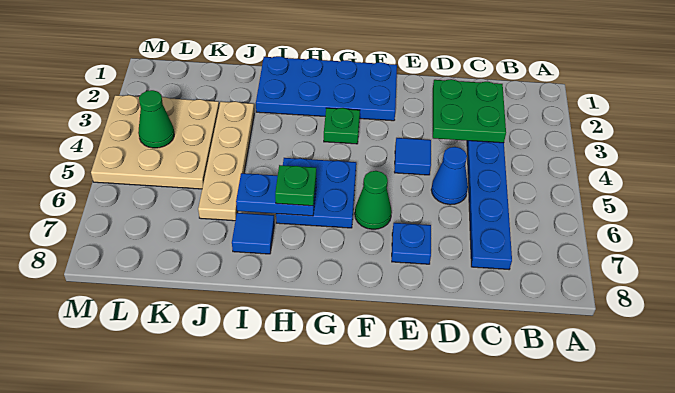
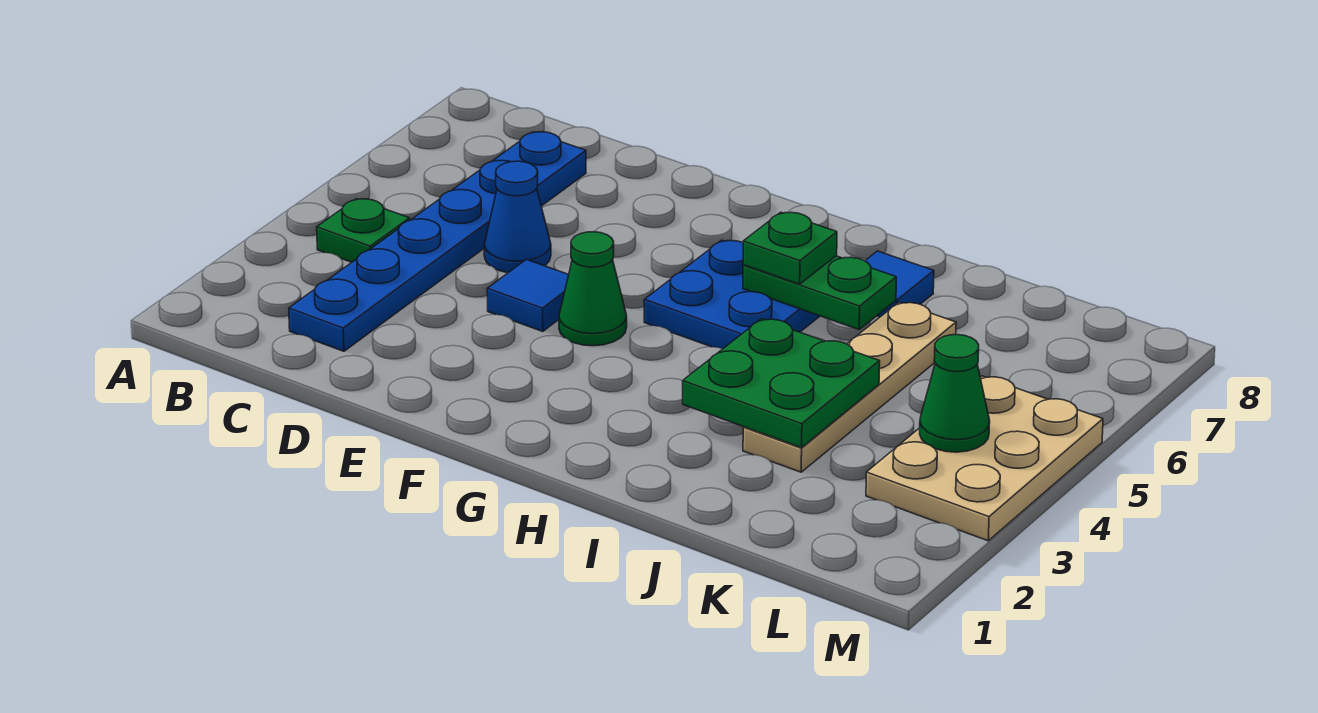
green 2x2 plate [433,79,506,143] -> green 2x2 plate moved to [683,319,880,448]
blue 1x1 plate [392,223,431,264] -> none
blue 2x4 plate [256,56,397,121] -> none
green 1x1 cone [355,171,392,229] -> green 1x1 cone moved to [559,232,627,346]
green 1x1 plate [324,108,360,144] -> green 1x1 plate moved to [317,199,410,262]
blue 1x2 plate [236,173,316,216] -> green 1x2 plate [743,256,896,330]
tan 3x3 plate [91,95,219,189] -> tan 2x3 plate [866,376,1103,541]

